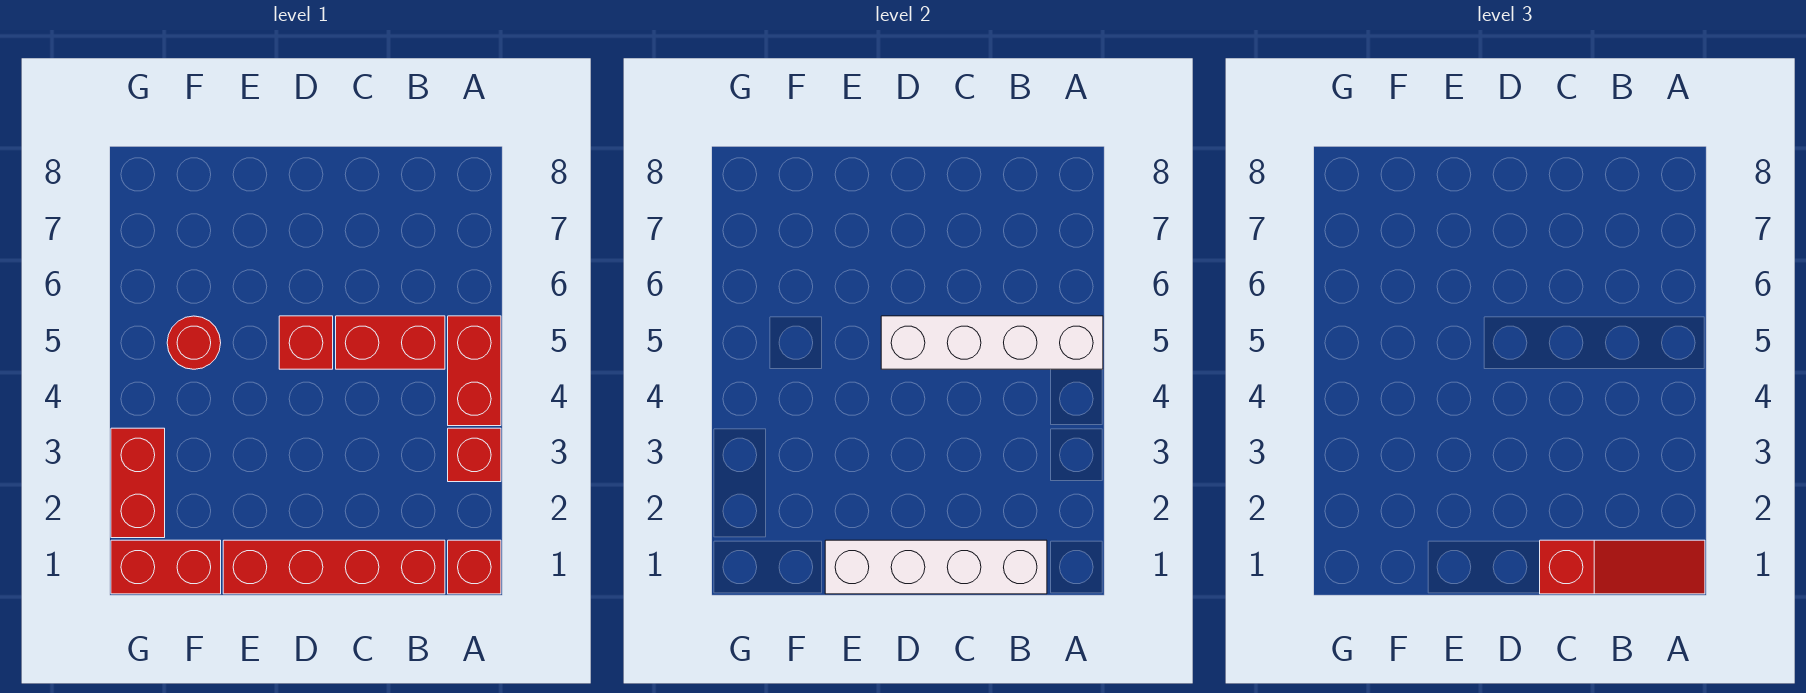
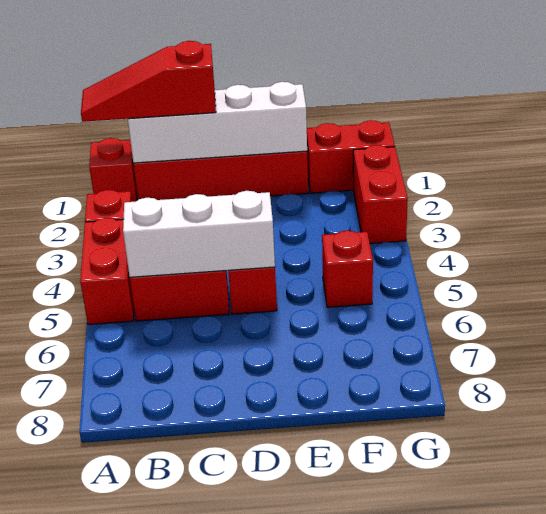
white 1x4 brick [881,316,1103,369] -> white 1x3 brick [123,191,275,277]
red 1x1 round brick [167,316,221,369] -> red 1x1 brick [322,230,373,307]

